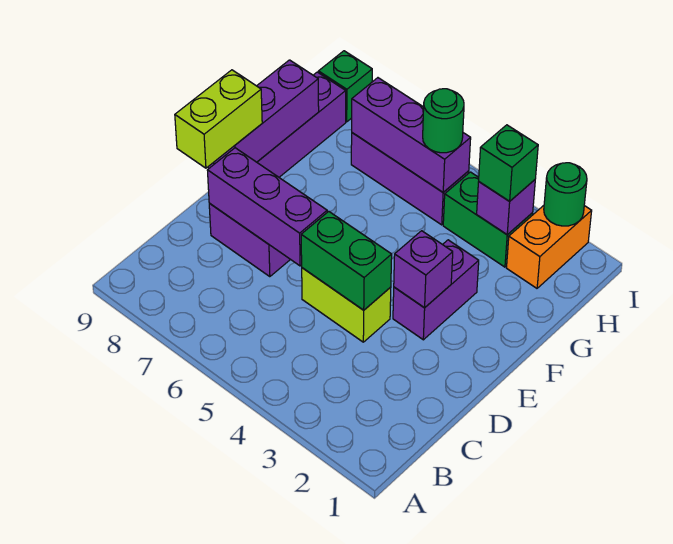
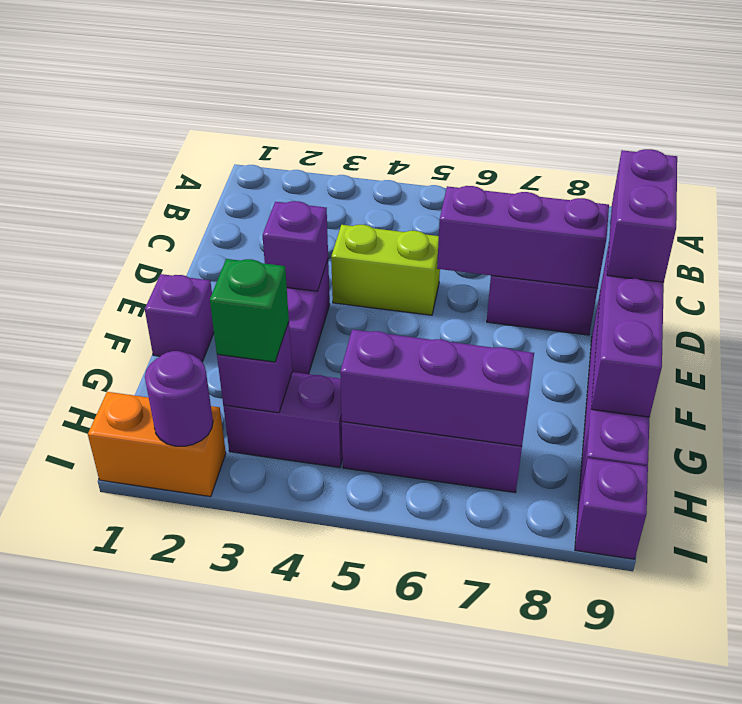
green 1x2 brick [301,211,392,310] -> none
lime 1x2 brick [175,70,262,168] -> purple 1x2 brick [607,149,677,282]
none -> purple 1x1 brick [145,274,214,362]
orange 1x2 brick [507,206,592,288] -> orange 1x2 brick turned to [88,392,226,497]
green 1x2 brick [443,172,533,267] -> purple 1x2 brick [223,372,343,467]
green 1x1 round brick [423,89,464,153] -> none
green 1x1 round brick [544,163,587,226] -> purple 1x1 round brick [145,351,213,446]
green 1x1 brick [318,51,372,122] -> purple 1x1 brick [575,458,648,559]

